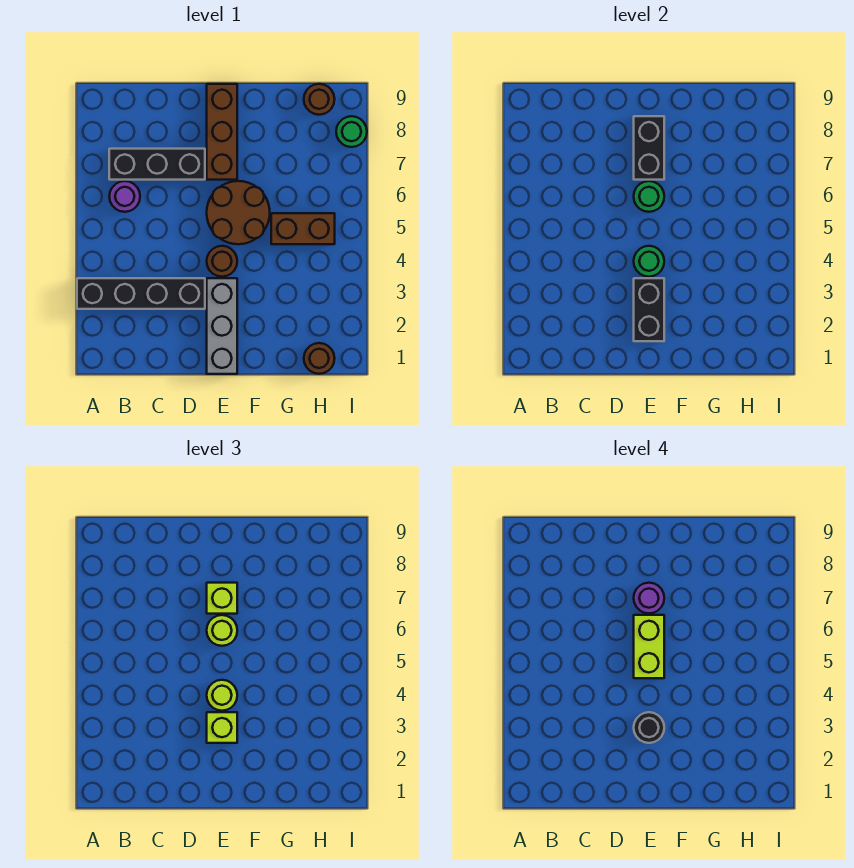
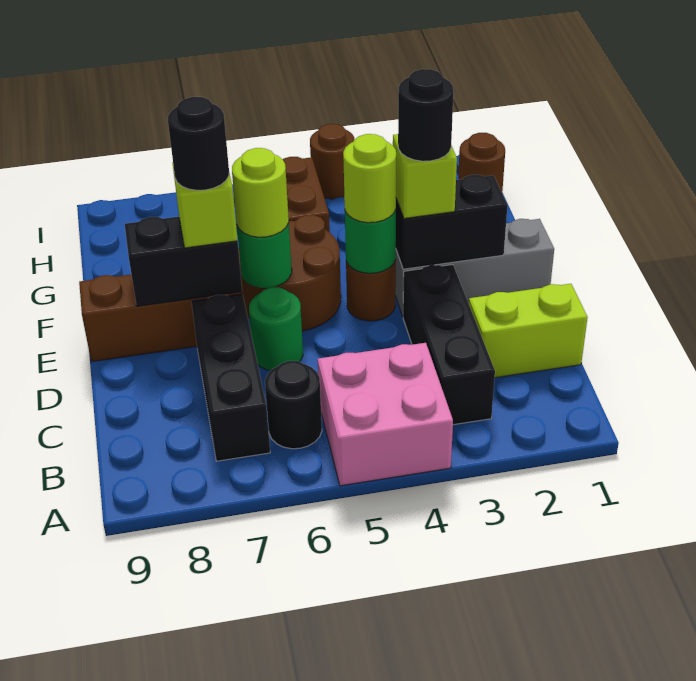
black 1x4 brick [77,278,205,309] -> black 1x3 brick [403,265,495,425]
none -> pink 2x2 brick [318,343,453,486]
purple 1x1 round brick [109,181,140,212] -> black 1x1 round brick [265,361,322,449]
lime 1x2 brick [634,615,664,678] -> lime 1x2 brick moved to [469,284,588,378]
purple 1x1 round brick [634,583,664,613] -> black 1x1 round brick [168,97,229,190]
brown 1x1 round brick [304,84,335,115] -> brown 1x1 round brick moved to [310,124,355,199]
green 1x1 round brick [336,116,367,147] -> green 1x1 round brick moved to [249,287,303,371]

